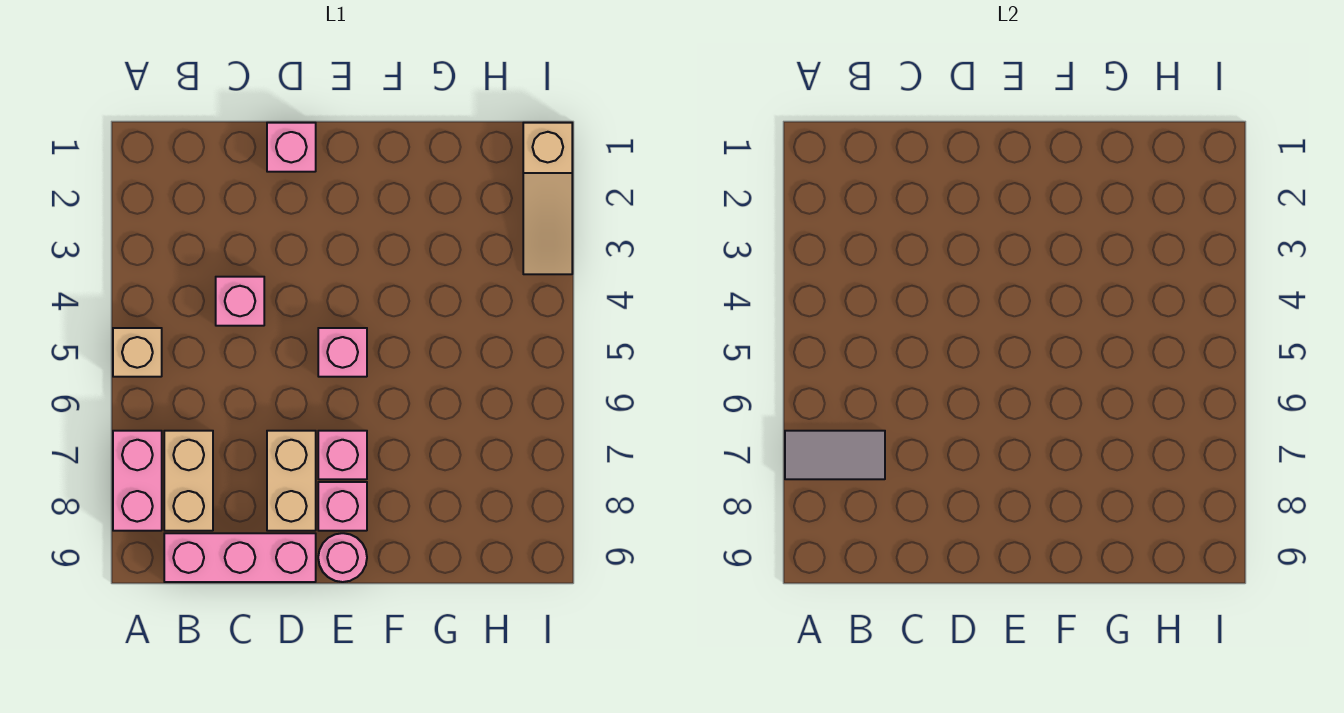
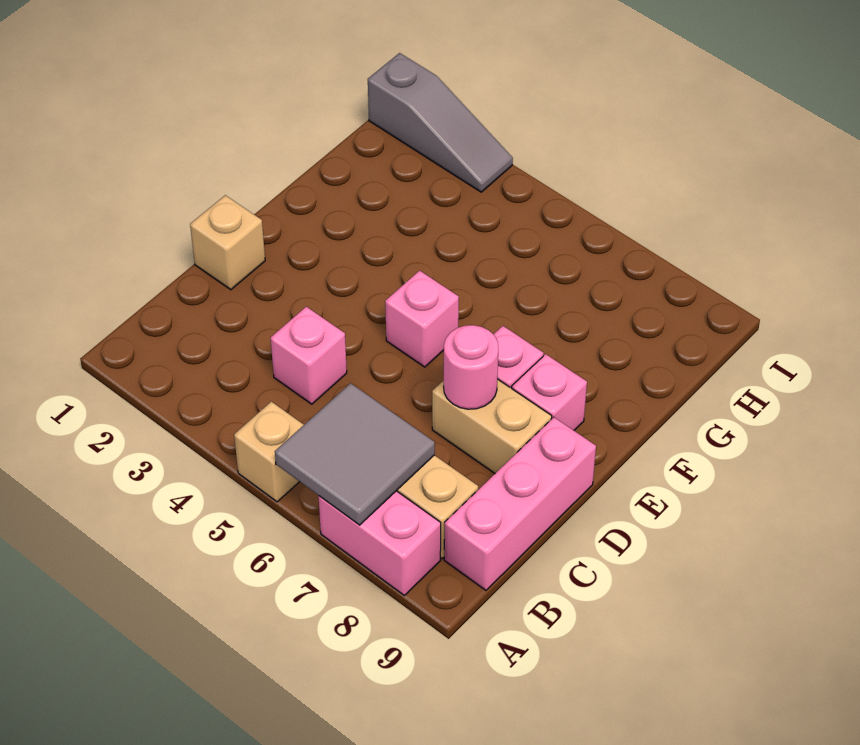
grey 1x2 tile [785,431,885,479] -> grey 2x2 tile [275,383,435,525]
pink 1x1 brick [267,123,316,172] -> tan 1x1 brick [190,195,265,290]
pink 1x1 round brick [318,533,367,582] -> pink 1x1 round brick moved to [444,325,498,409]
tan 1x3 slope [523,123,572,274] -> grey 1x3 slope [368,53,513,192]

